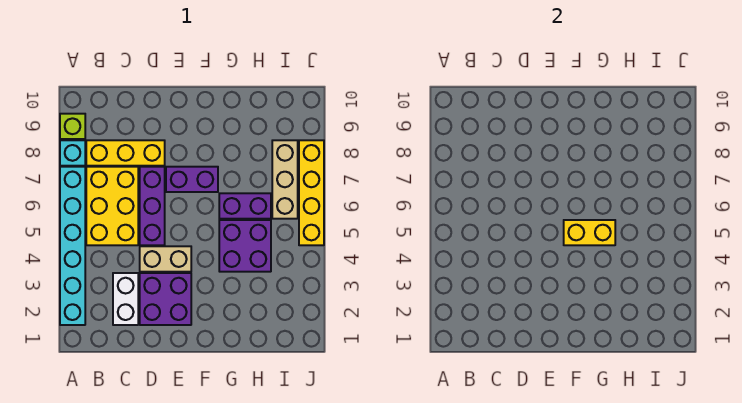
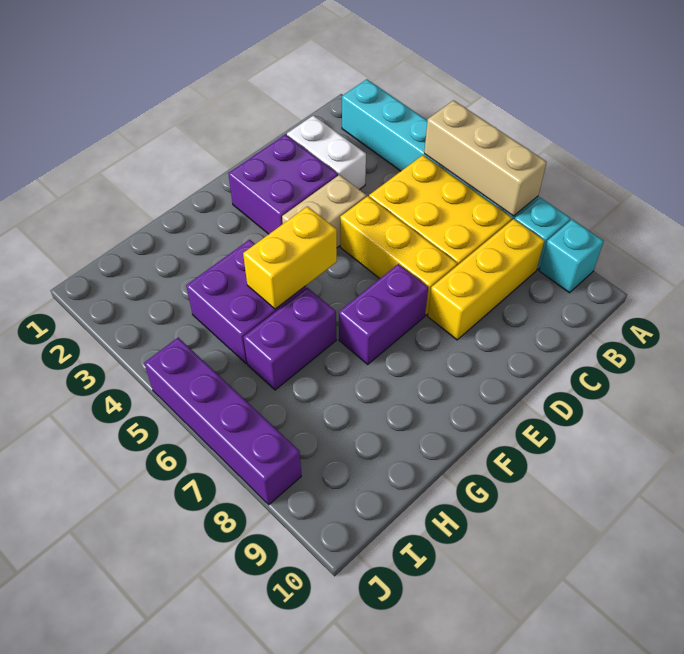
lime 1x1 brick [60,114,85,139] -> cyan 1x1 brick [539,219,604,293]
purple 1x3 brick [140,167,165,245] -> yellow 1x3 brick [340,196,457,315]
tan 1x3 brick [272,140,298,219] -> tan 1x3 brick moved to [424,100,547,216]
yellow 1x4 brick [299,140,324,245] -> purple 1x4 brick [144,338,301,505]

